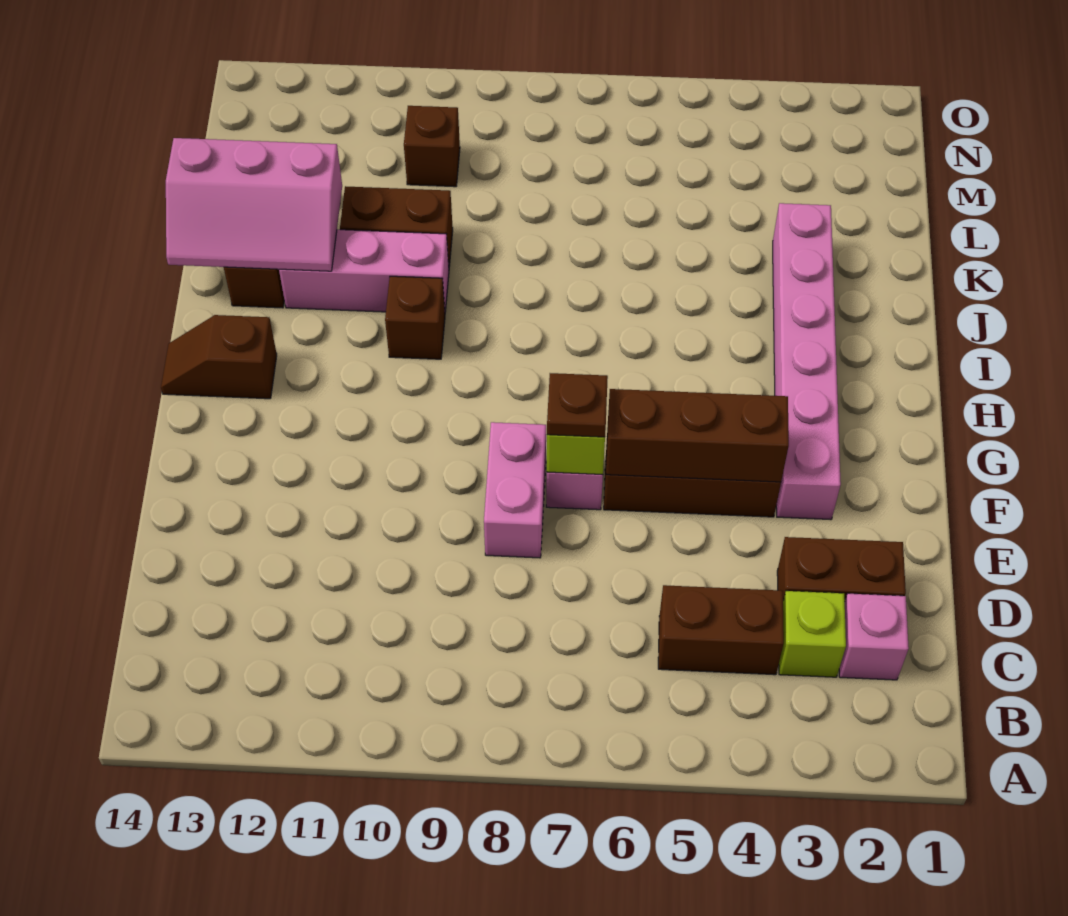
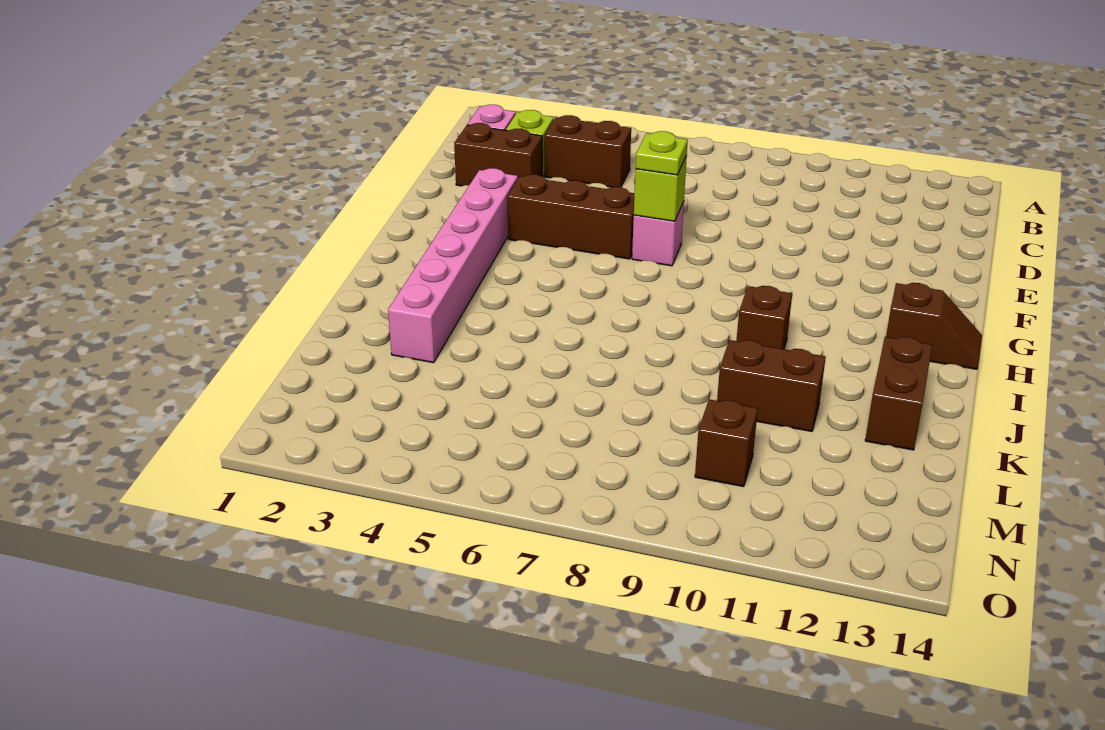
pink 1x2 brick [484,422,546,558] -> none
brown 1x3 brick [606,389,789,482] -> none
brown 1x1 plate [547,373,608,437] -> lime 1x1 plate [635,131,688,175]
pink 1x3 brick [279,230,449,312] -> none
pink 2x3 slope [166,138,342,271] -> none

